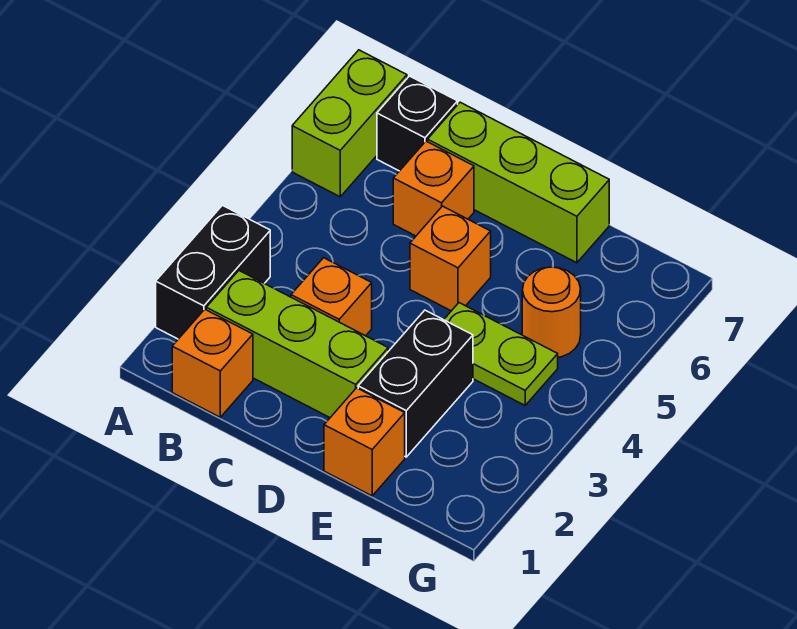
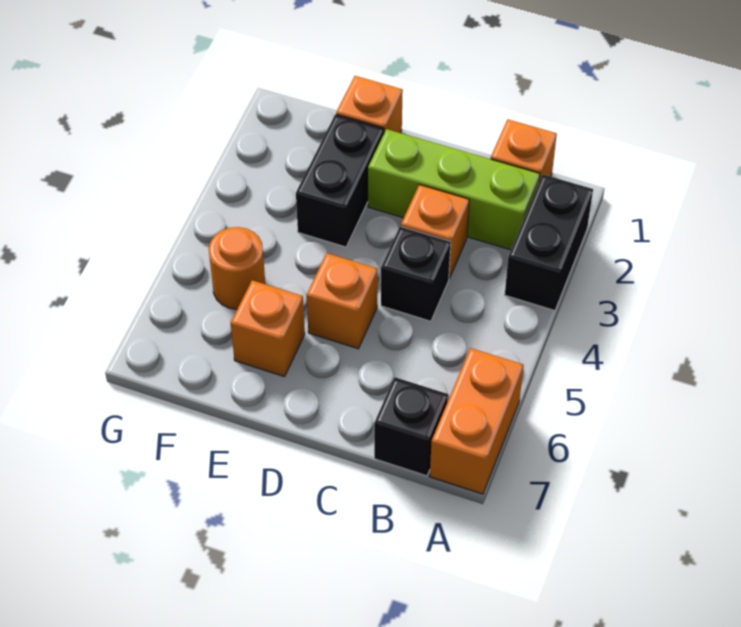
lime 1x2 brick [292,50,407,197] -> orange 1x2 brick [430,348,524,494]
none -> black 1x1 brick [381,226,451,321]
orange 1x1 brick [393,141,474,236] -> orange 1x1 brick moved to [231,280,305,377]
lime 1x3 brick [428,102,609,263] -> none
lime 1x2 plate [444,303,558,405] -> none

